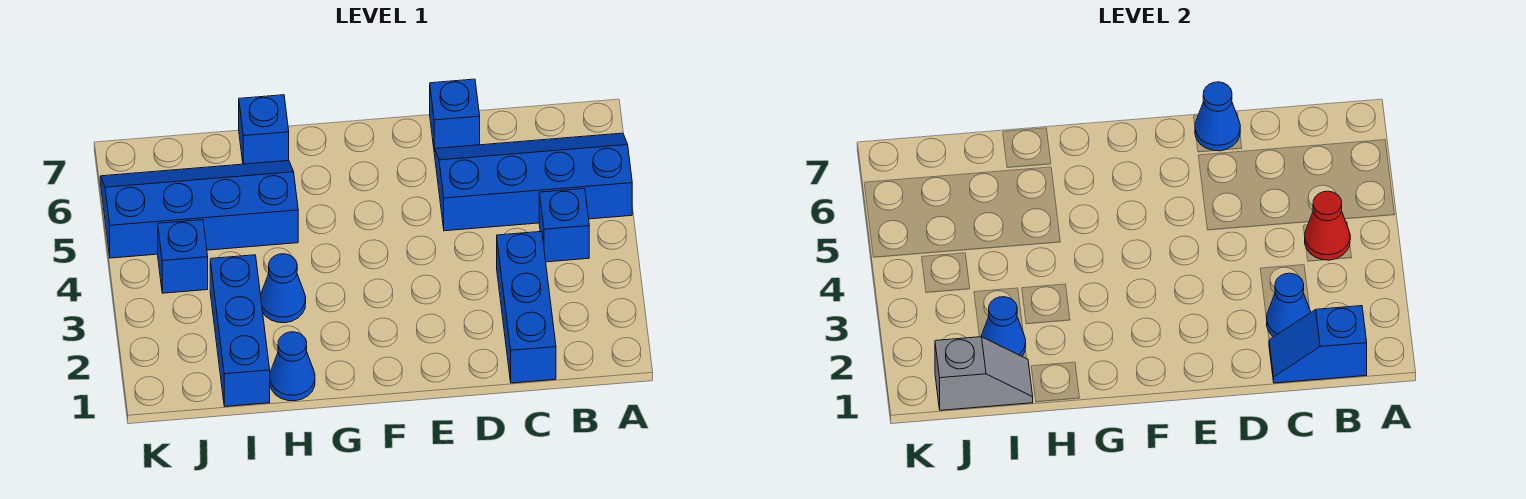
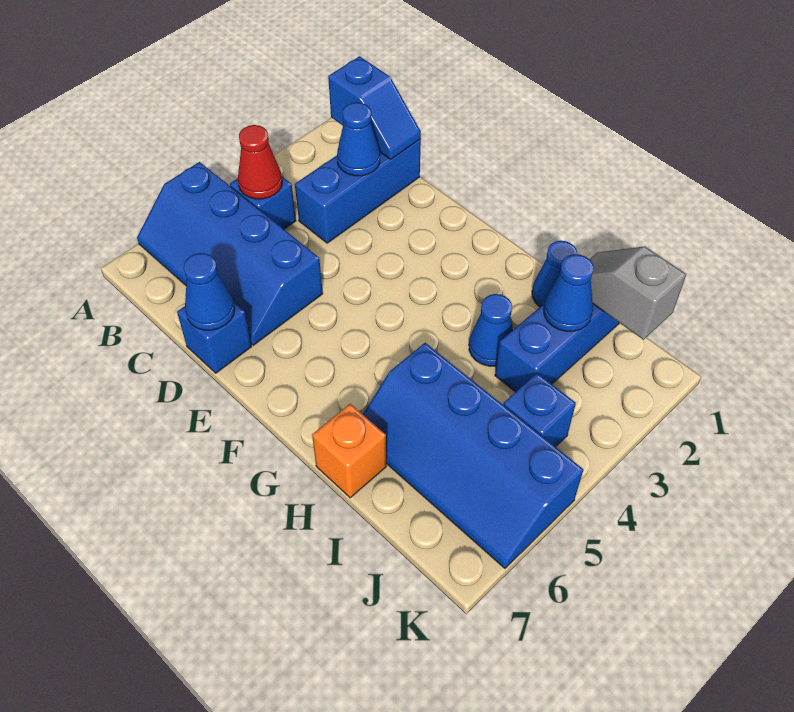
blue 1x1 brick [239,95,289,164] -> orange 1x1 brick [312,404,386,498]

